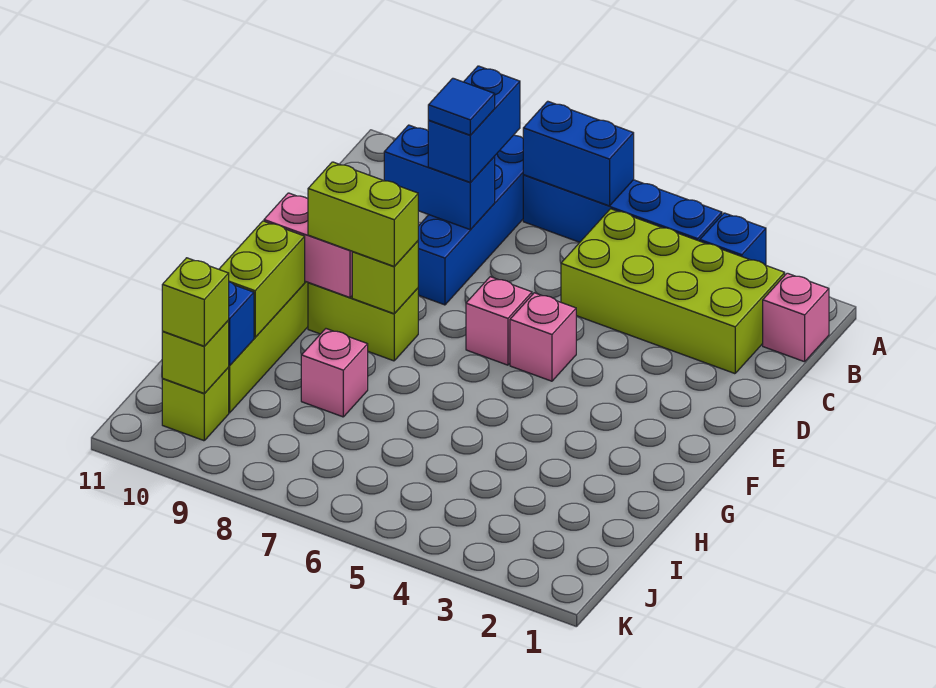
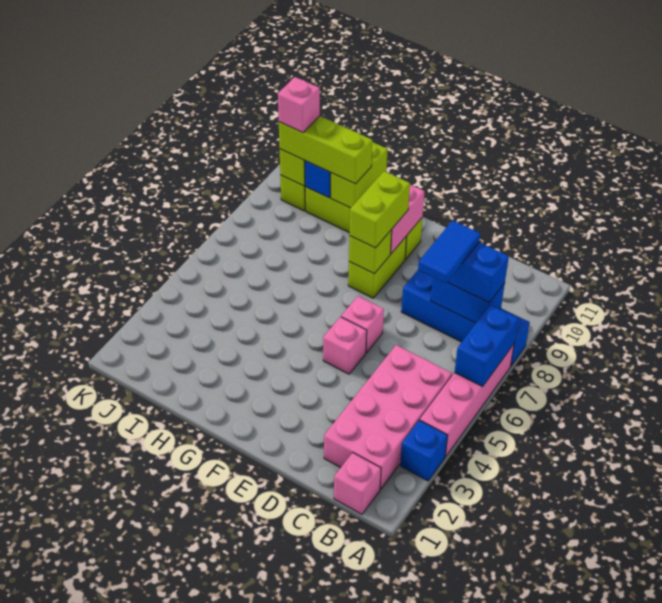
blue 1x4 brick [523,175,722,242] -> pink 1x4 brick [420,344,514,457]
lime 2x4 brick [561,209,785,374] -> pink 2x4 brick [324,345,452,489]
blue 1x2 brick [384,125,495,229] -> blue 1x2 brick turned to [431,277,505,323]
blue 1x1 tile [428,78,495,135] -> blue 1x2 tile [418,220,480,283]
lime 1x2 brick [219,221,305,337] -> lime 1x2 brick turned to [331,142,388,208]
pink 1x1 brick [301,329,368,417] -> pink 1x1 brick moved to [278,77,320,132]
lime 1x1 brick [162,258,229,346] -> lime 1x3 brick [279,116,372,184]

